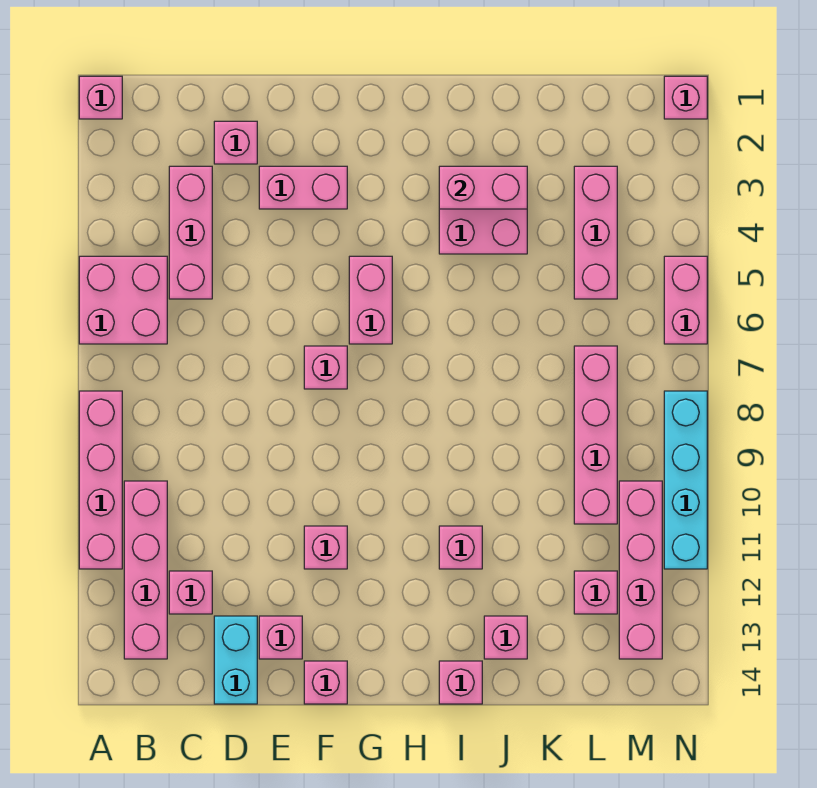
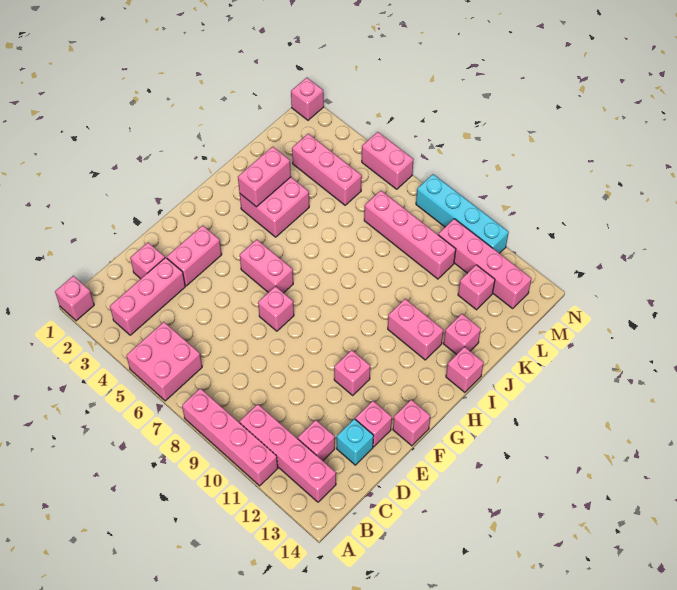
pink 1x3 brick [169,166,212,299] -> pink 1x3 brick turned to [110,257,185,335]
cyan 1x2 brick [214,616,257,704] -> cyan 1x1 brick [337,419,374,465]
pink 1x1 brick [439,526,482,569] -> pink 1x2 brick [388,299,443,360]

